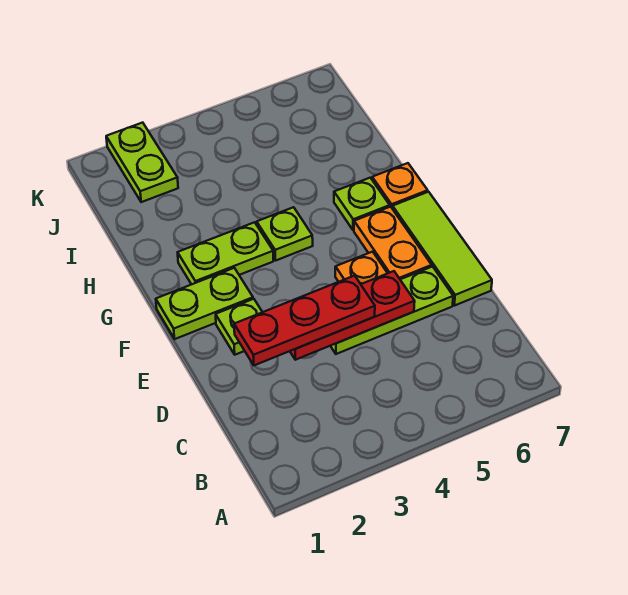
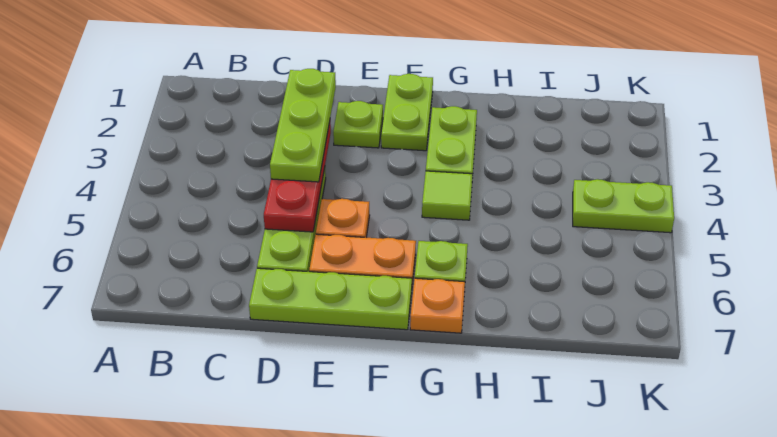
red 1x3 plate [234,276,375,365] -> lime 1x3 plate [270,69,336,182]
lime 1x3 tile [392,192,492,306] -> lime 1x3 plate [249,268,412,330]
lime 1x1 plate [257,207,313,261] -> lime 1x1 tile [422,171,473,220]
lime 1x2 plate [106,123,178,202] -> lime 1x2 plate moved to [573,179,674,233]

